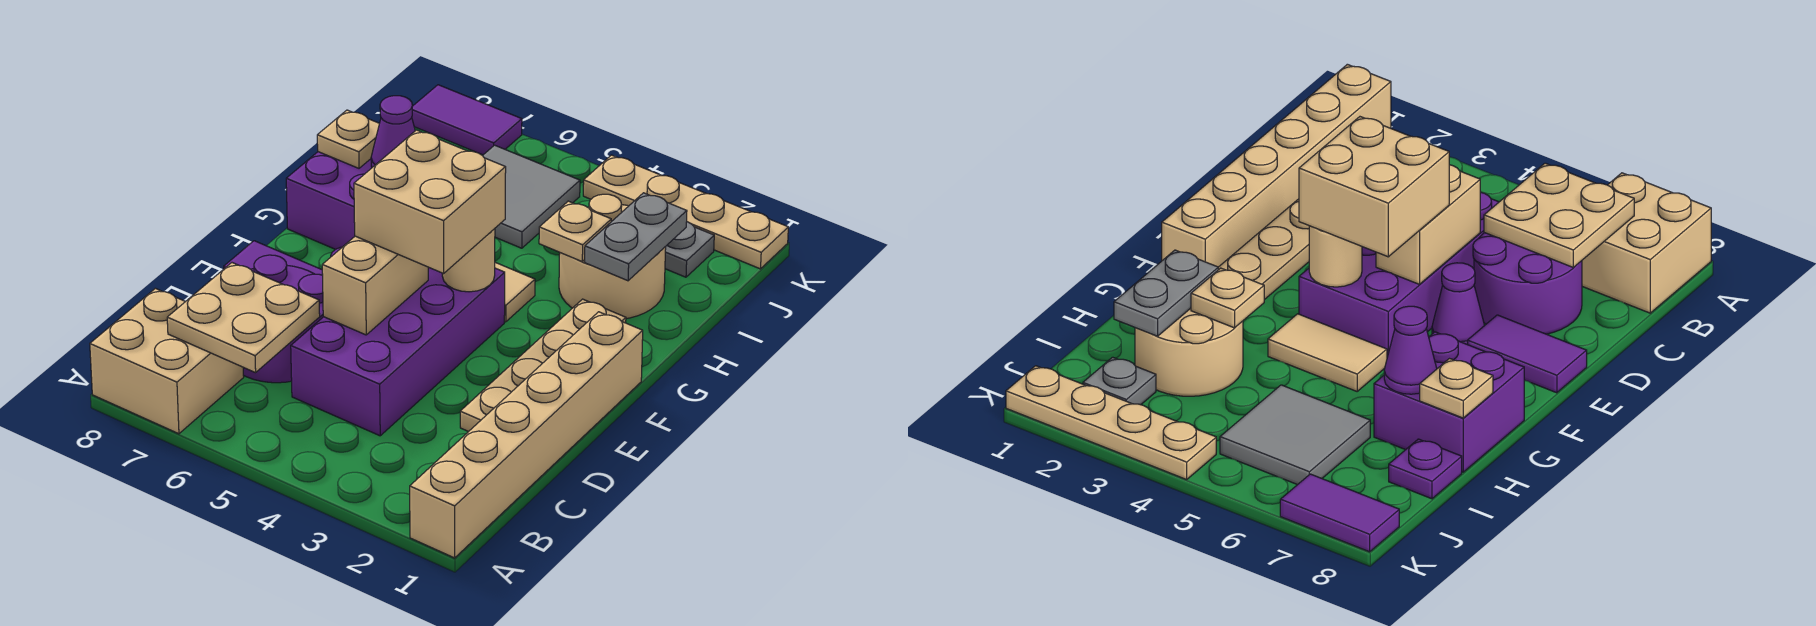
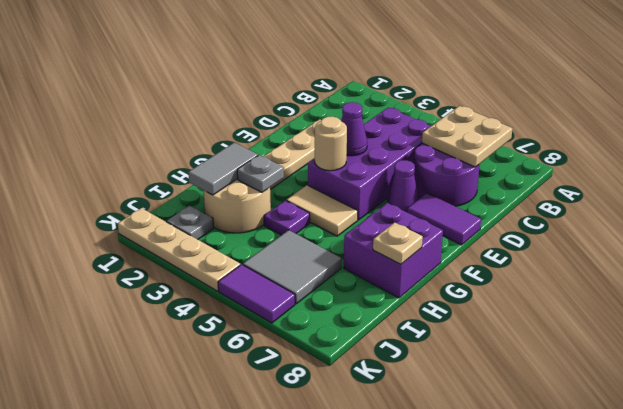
tan 1x6 brick [410,312,643,558] -> none
tan 2x2 brick [90,288,244,434] -> none
tan 1x2 brick [322,236,428,335] -> none
tan 2x2 brick [354,130,506,273] -> none
grey 1x2 plate [585,193,687,281] -> grey 1x2 tile [188,143,258,195]
tan 1x1 plate [539,201,611,262] -> grey 1x1 plate [237,155,284,192]
purple 1x1 cone [371,96,415,167] -> purple 1x1 cone moved to [341,102,367,156]
purple 1x1 plate [1389,439,1462,499] -> purple 1x1 plate moved to [264,201,310,235]
purple 1x2 tile [412,85,522,155] -> purple 1x2 tile moved to [218,264,295,323]

